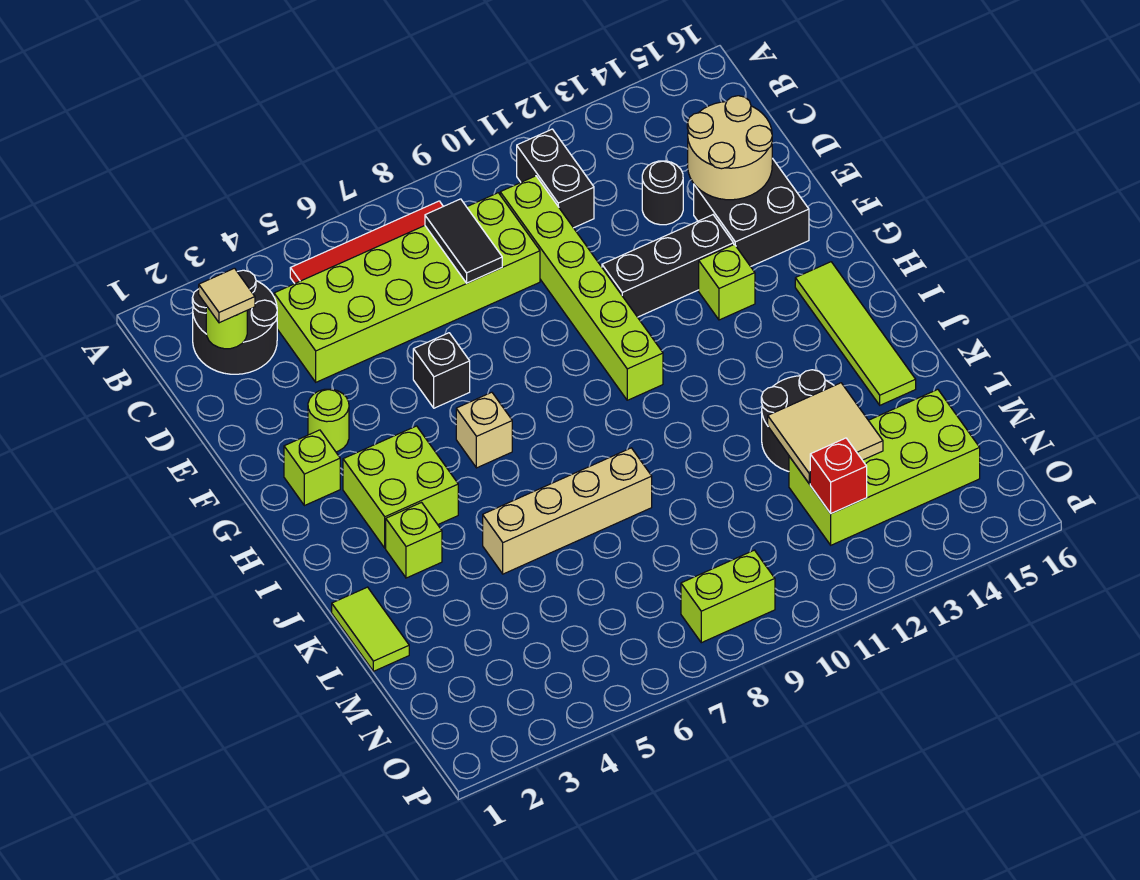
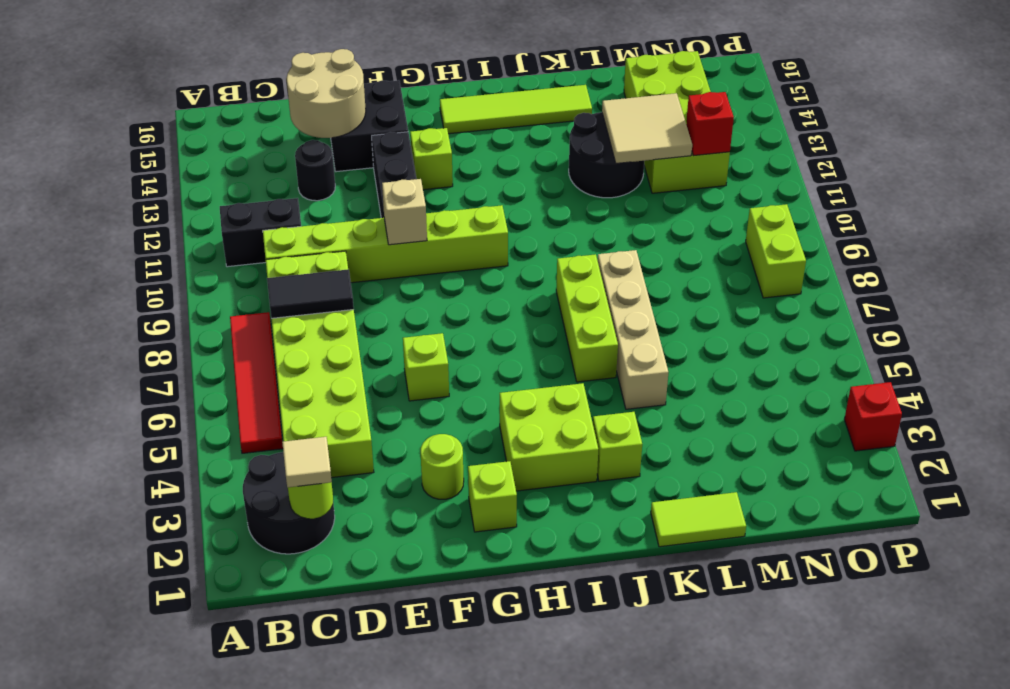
black 1x1 brick [413,333,470,408] -> lime 1x1 brick [403,333,449,401]
tan 1x1 brick [456,392,512,468] -> tan 1x1 brick moved to [382,179,427,245]
none -> lime 1x3 brick [556,254,618,382]
none -> red 1x1 brick [844,382,902,451]

